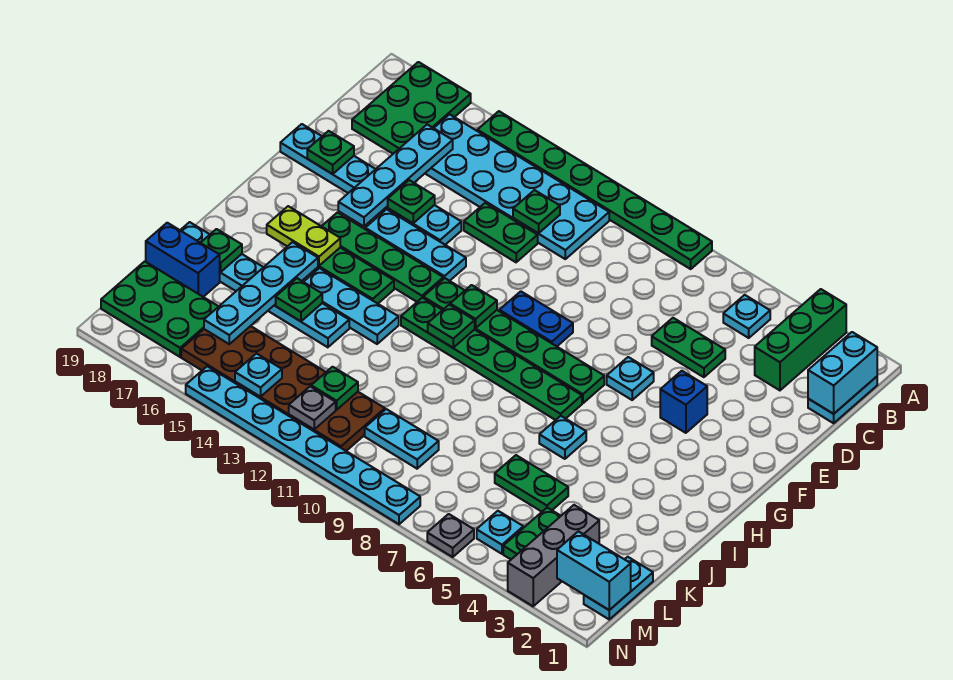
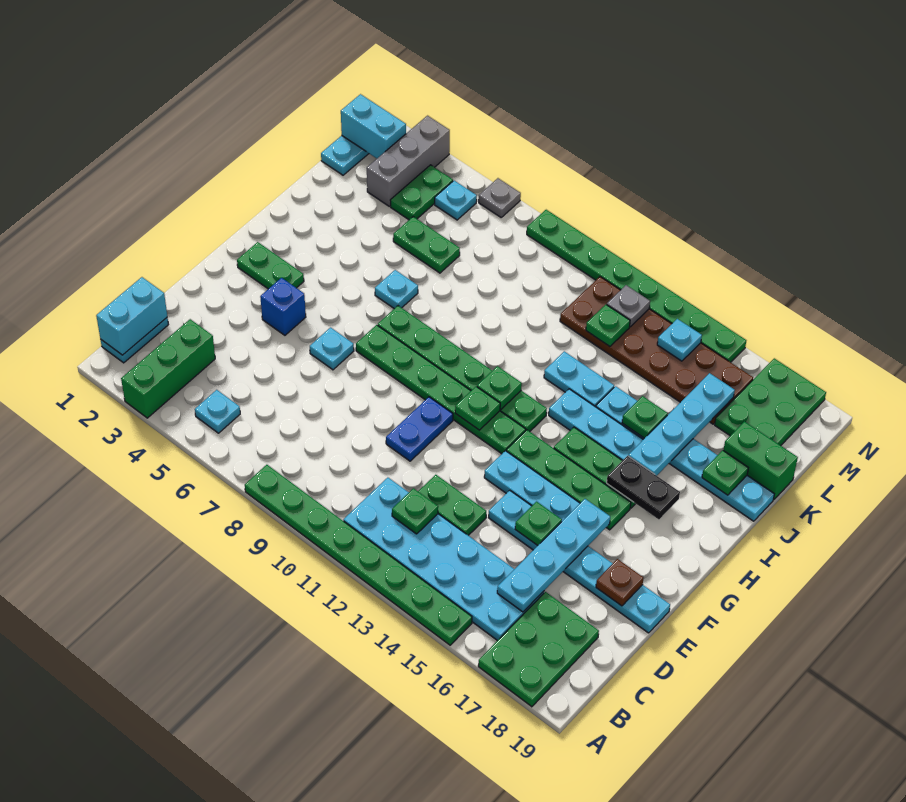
green 1x2 plate [652,318,725,377] -> green 1x2 plate moved to [237,242,304,289]
green 1x1 plate [307,131,354,174] -> brown 1x1 plate [596,559,644,606]
blue 1x2 plate [499,291,573,346] -> blue 1x2 plate turned to [386,397,453,461]
lime 1x2 plate [267,206,340,266] -> black 1x2 plate [607,456,680,519]
blue 1x2 brick [146,223,220,297] -> green 1x2 brick [723,422,798,500]
cyan 1x2 plate [365,409,439,469] -> cyan 1x2 plate moved to [544,351,614,407]
green 2x3 plate [101,261,219,357] -> green 2x3 plate turned to [715,358,826,446]
cyan 1x8 plate [186,366,420,524] -> green 1x8 plate [527,210,746,362]

